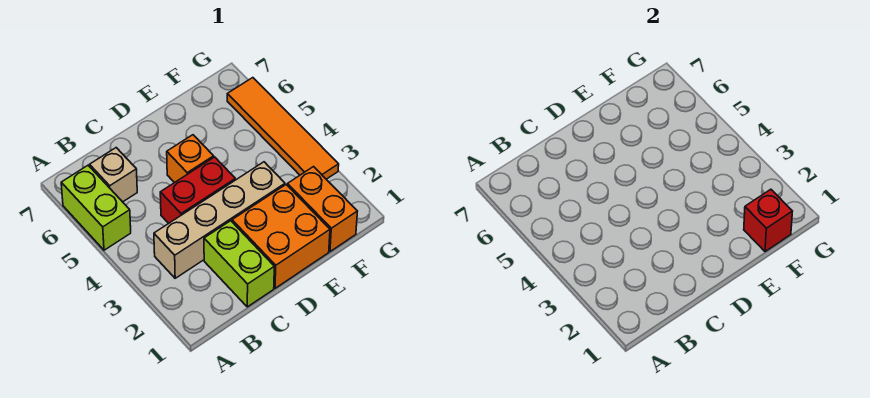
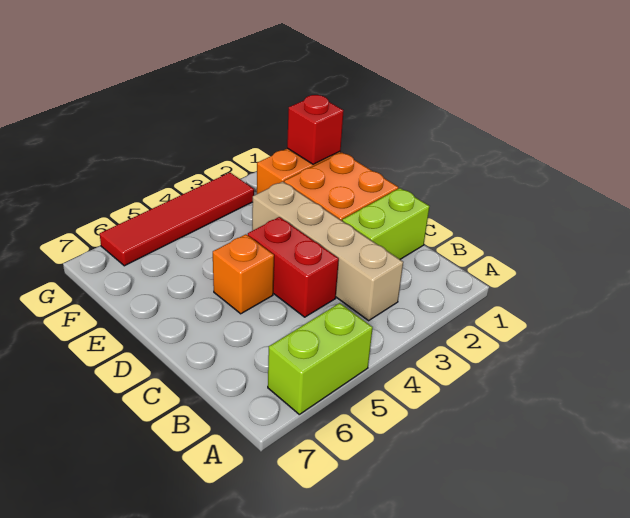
tan 1x1 brick [90,148,137,202] -> none
orange 1x4 tile [227,78,339,179] -> red 1x4 tile [100,173,254,266]

